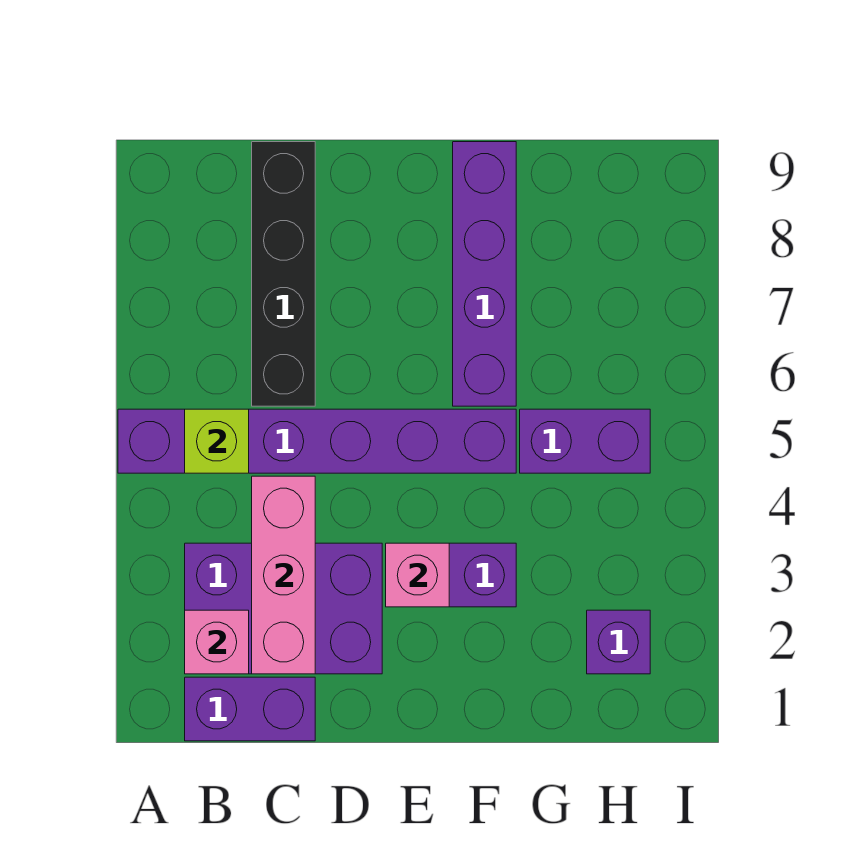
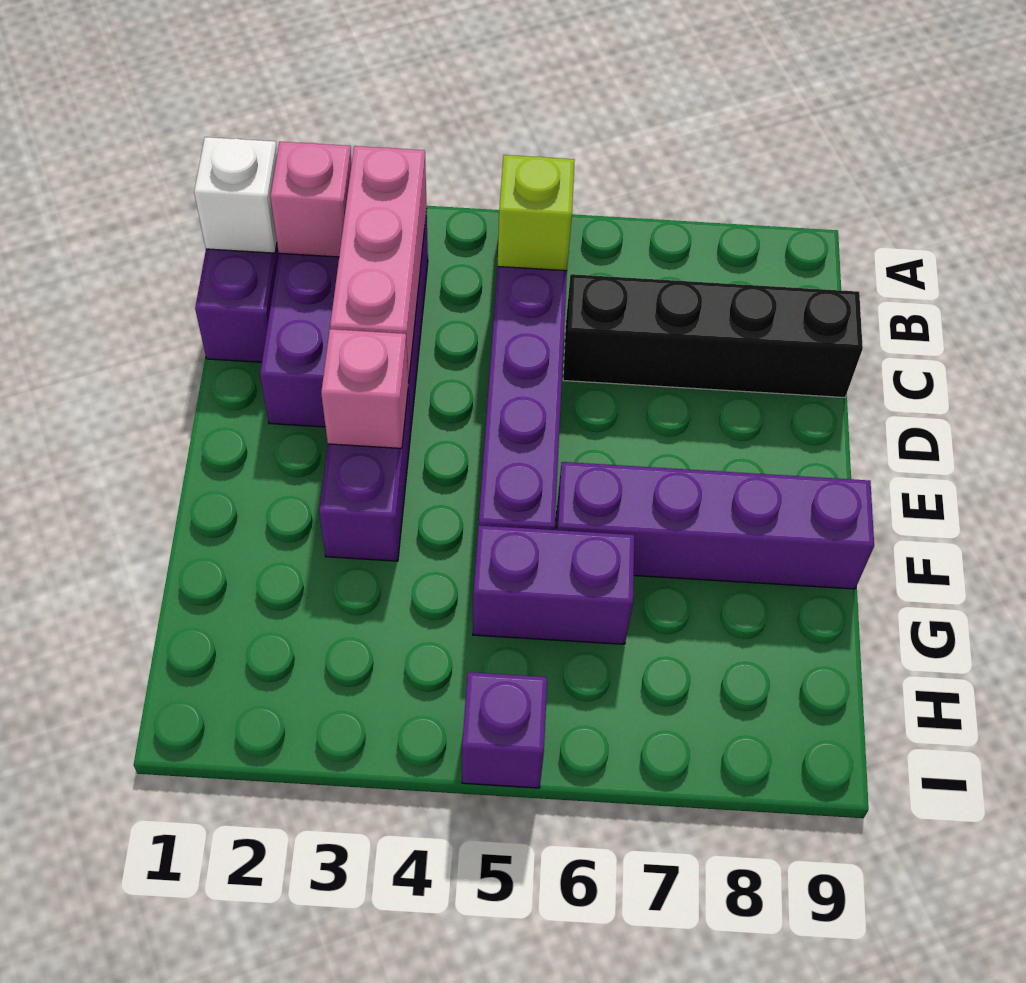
none -> white 1x1 brick [194,137,277,253]
pink 1x3 brick [252,476,315,674] -> pink 1x3 brick turned to [330,146,427,383]
purple 1x2 brick [520,409,650,473] -> purple 1x2 brick turned to [473,525,634,644]
purple 1x1 brick [587,610,650,674] -> purple 1x1 brick moved to [462,672,547,788]

